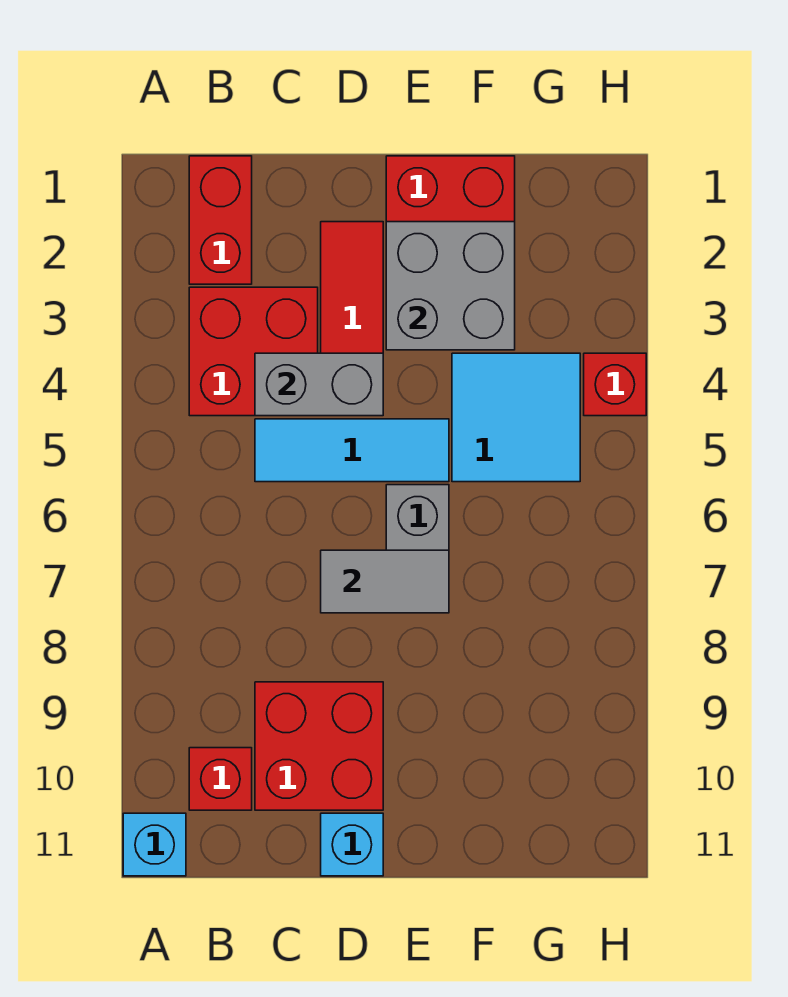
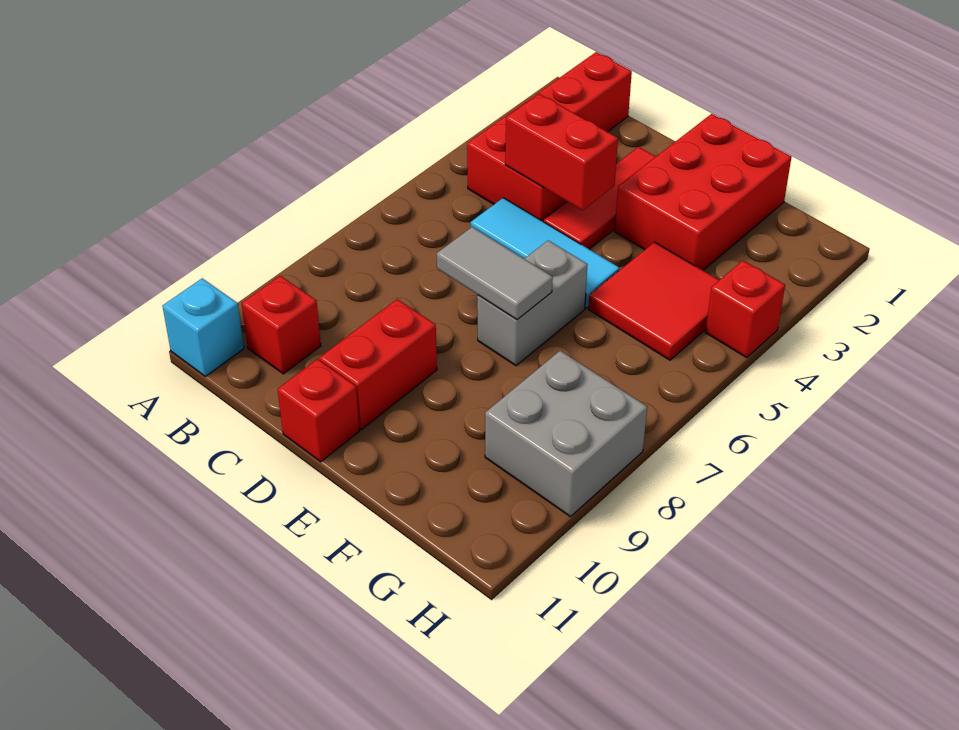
grey 1x2 brick [255,353,383,416] -> red 1x2 brick [505,94,618,210]
red 2x2 brick [255,682,383,810] -> red 1x2 brick [319,299,437,429]
cyan 1x1 brick [321,813,383,876] -> red 1x1 brick [278,359,359,462]
grey 2x2 brick [386,222,515,350] -> grey 2x2 brick moved to [485,351,647,517]
cyan 2x2 tile [452,353,580,482] -> red 2x2 tile [588,242,719,360]

